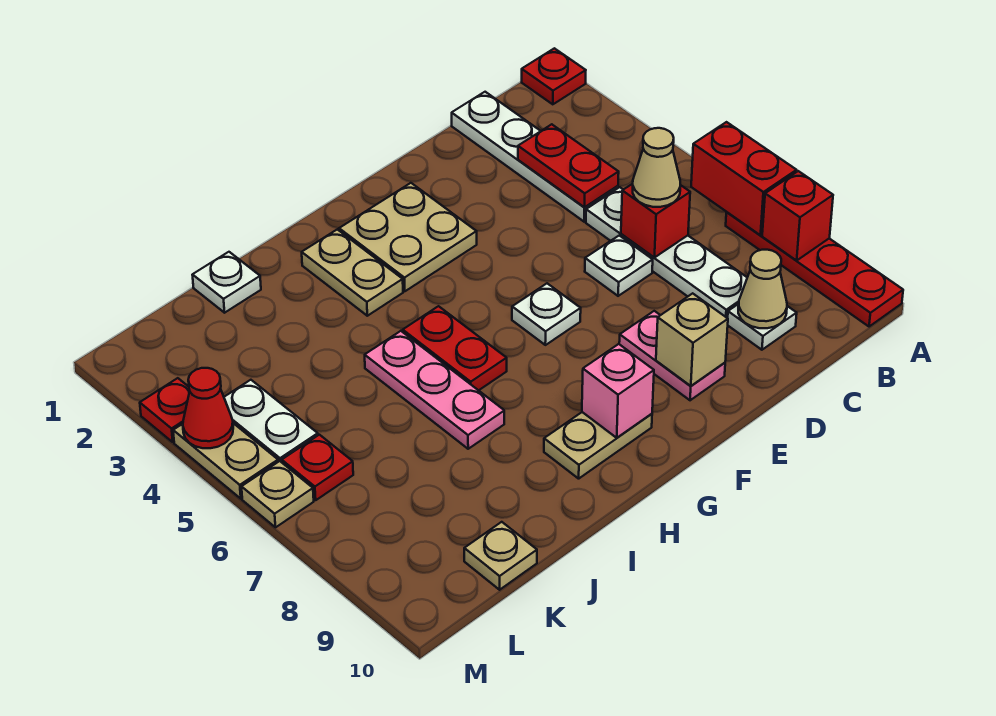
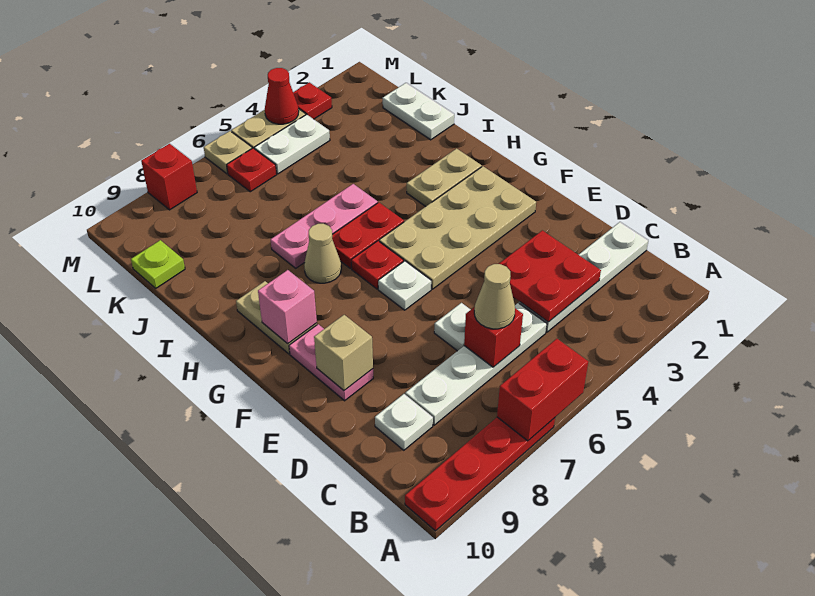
red 1x1 plate [522,48,586,104] -> red 1x1 plate moved to [351,241,404,289]
red 1x1 brick [762,171,833,260] -> red 1x1 brick moved to [141,144,197,210]
red 1x2 plate [518,124,619,208] -> red 2x2 plate [499,230,601,322]
tan 1x1 cone [738,250,787,328] -> tan 1x1 cone moved to [304,224,341,283]
pink 1x2 plate [619,311,725,400] -> pink 1x2 plate turned to [289,324,373,401]
tan 2x2 plate [339,183,477,291] -> tan 2x4 plate [379,166,536,289]
white 1x1 plate [193,252,261,313] -> white 1x2 plate [383,83,454,140]
tan 1x1 plate [464,522,537,590] -> lime 1x1 plate [131,240,185,288]

